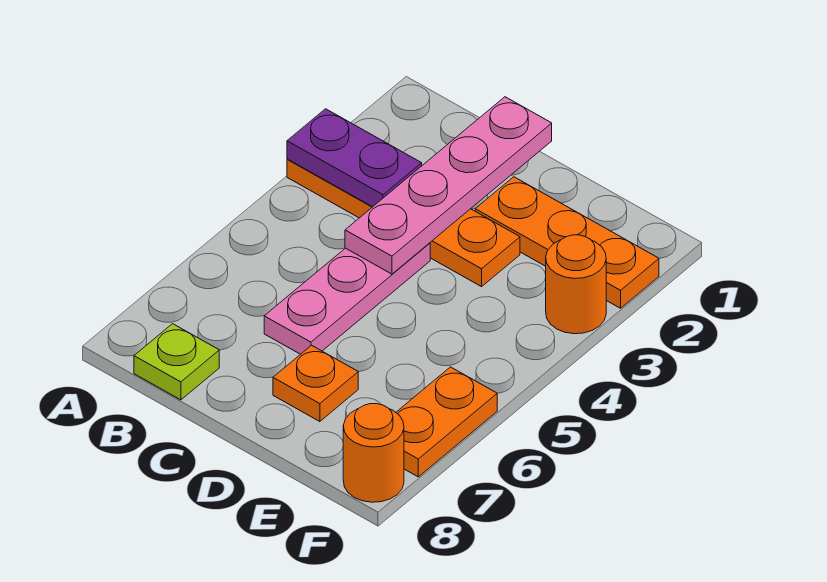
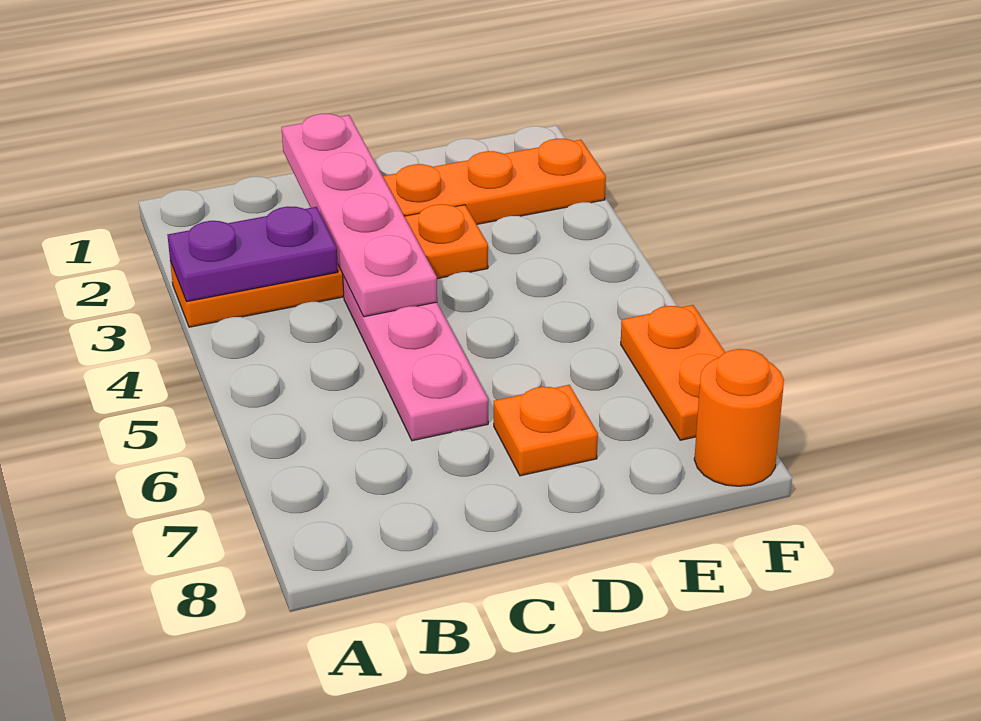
lime 1x1 plate [134,324,219,400] -> none
orange 1x1 round brick [546,235,606,334] -> none

